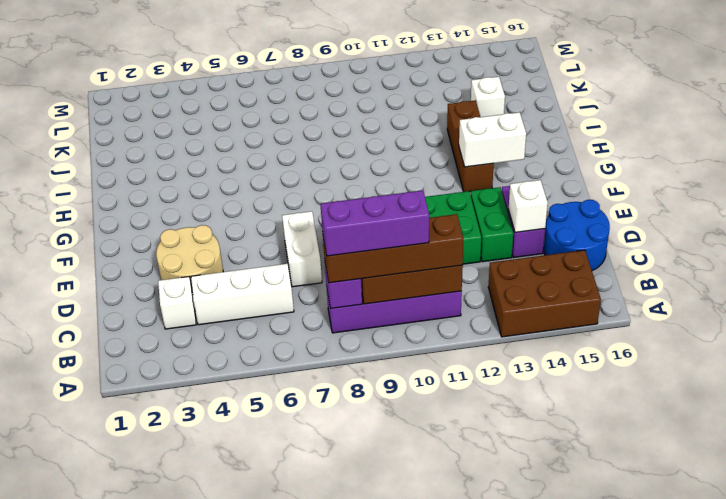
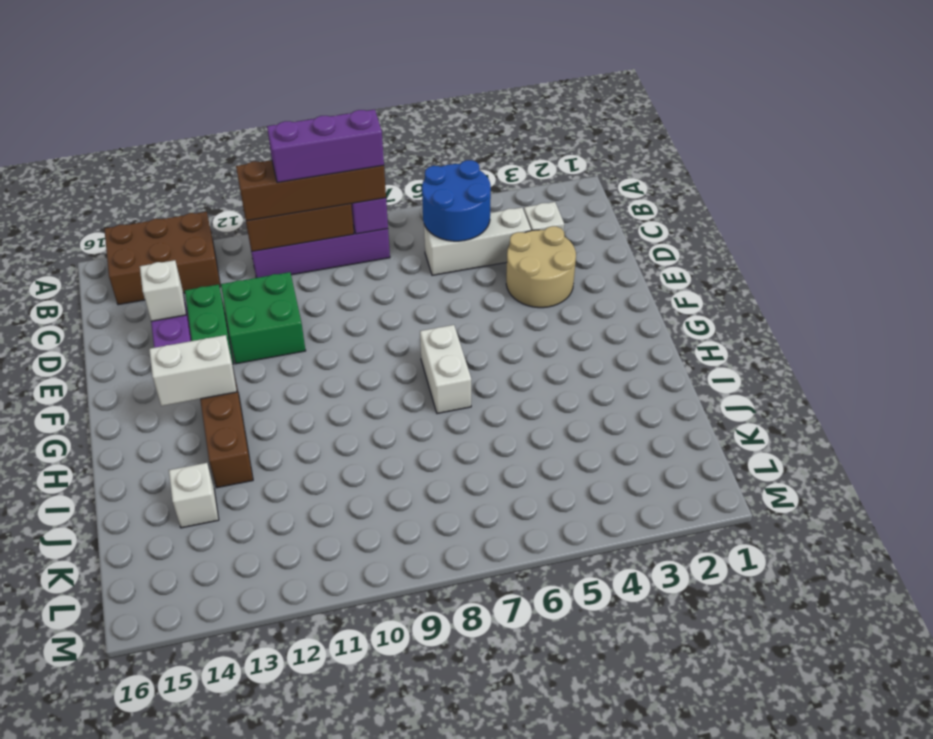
blue 2x2 round brick [544,200,610,271] -> blue 2x2 round brick moved to [422,160,491,241]
white 1x2 brick [282,211,322,287] -> white 1x2 brick moved to [420,325,471,414]

